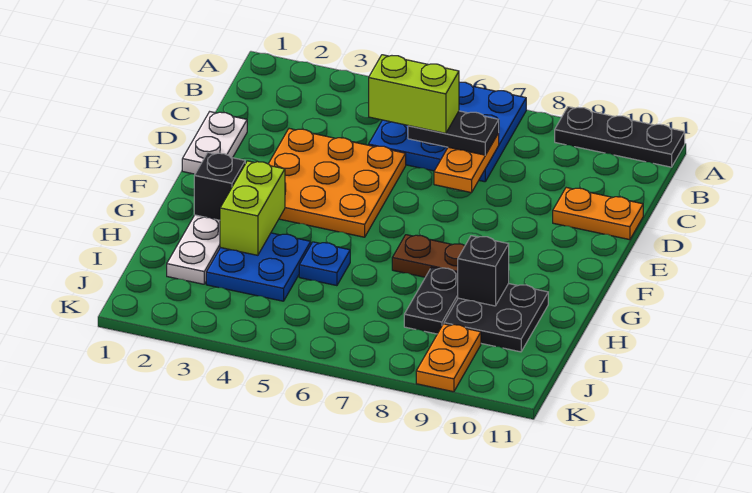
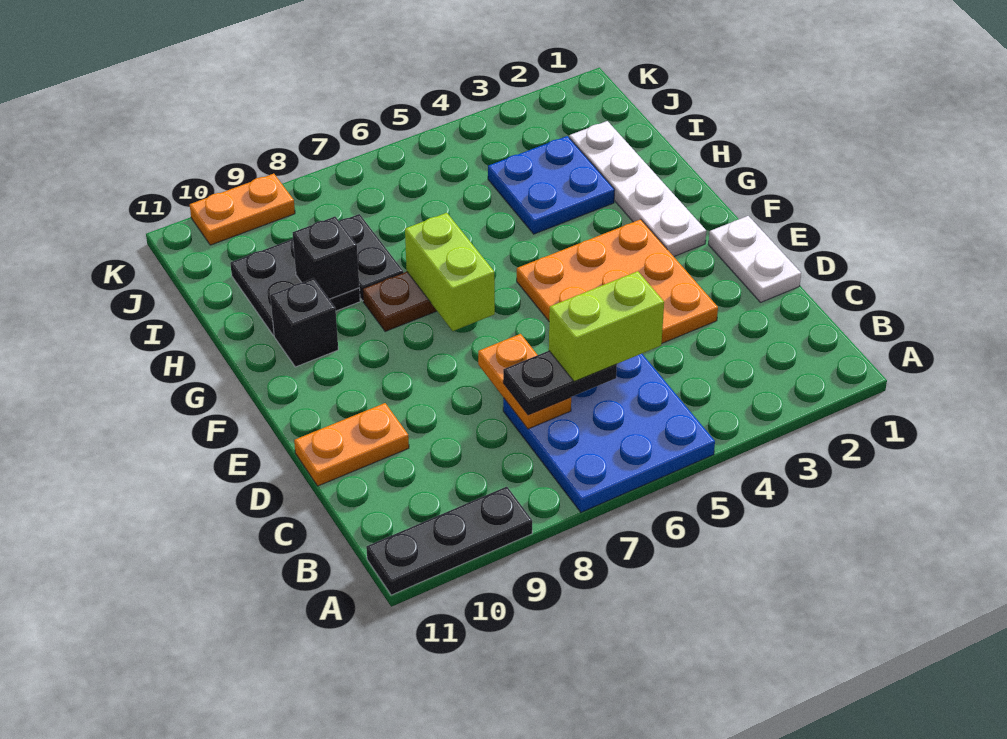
black 1x1 brick [194,153,245,220] -> black 1x1 brick moved to [270,278,338,367]
lime 1x2 brick [220,161,285,255] -> lime 1x2 brick moved to [405,213,495,331]
blue 1x1 plate [299,242,350,286] -> none
orange 1x2 plate [416,324,481,392] -> orange 1x2 plate turned to [190,174,295,245]

